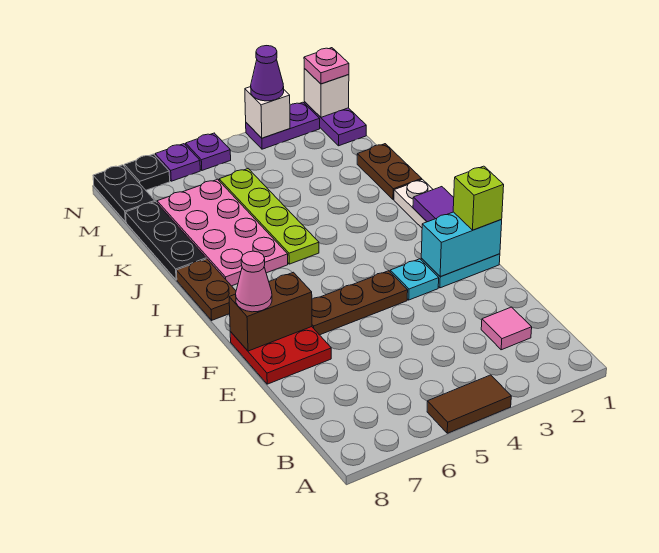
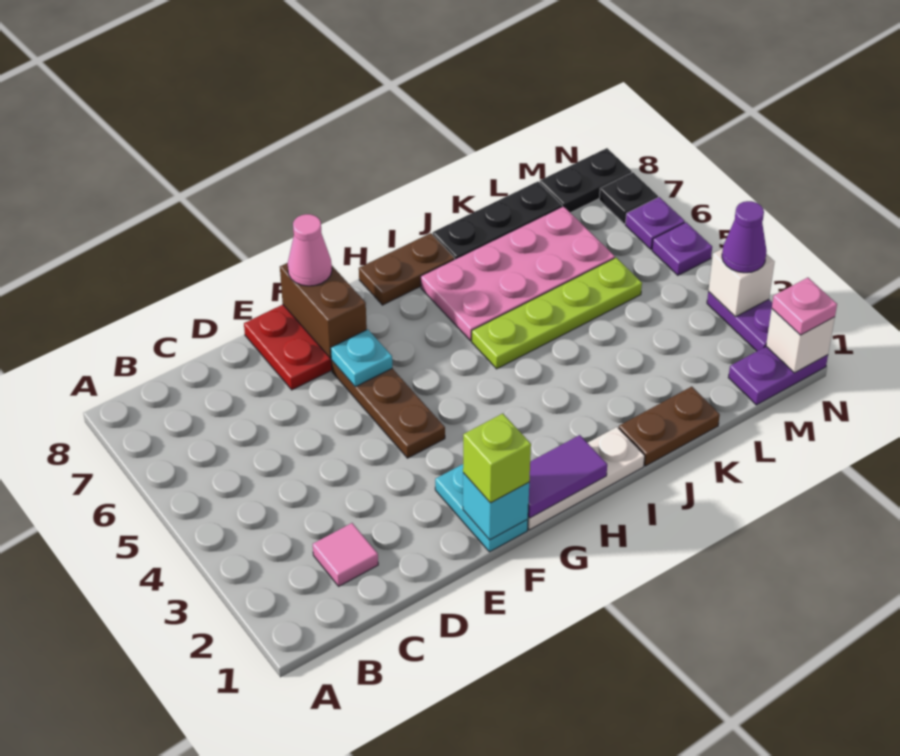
brown 1x2 tile [427,375,511,433] -> none
cyan 1x2 brick [421,212,502,276] -> cyan 1x1 brick [463,473,529,540]
cyan 1x1 plate [390,259,439,300] -> cyan 1x1 plate moved to [331,329,392,387]

